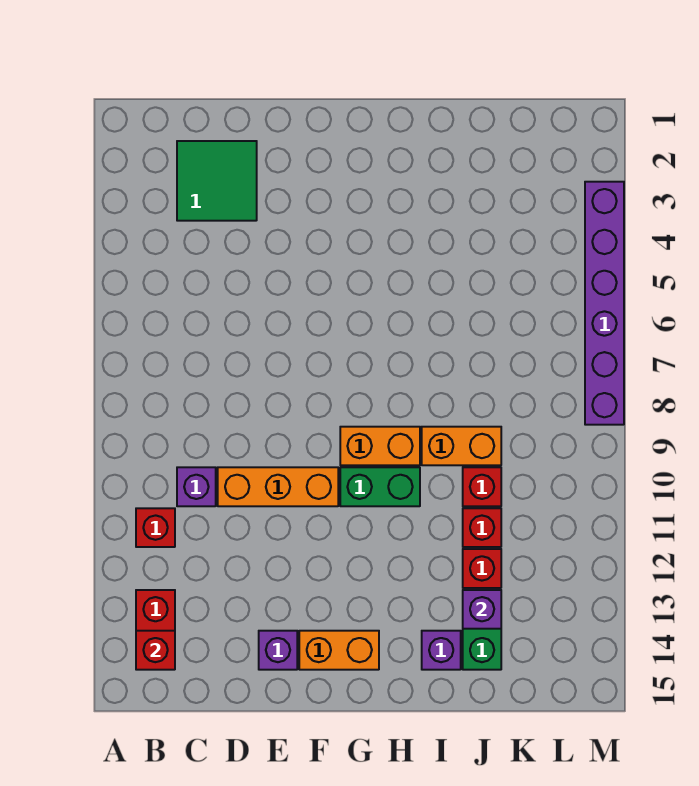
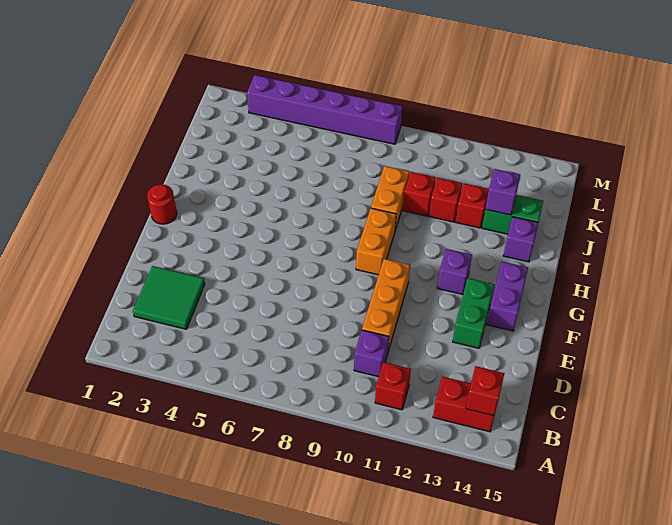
purple 1x1 brick [259,631,297,670] -> purple 1x1 brick moved to [437,249,472,294]
orange 1x2 brick [299,631,379,670] -> purple 1x2 brick [487,262,528,331]
none -> red 1x1 round brick [147,184,177,224]
green 1x2 brick [340,467,420,506] -> green 1x2 brick moved to [453,278,494,348]

